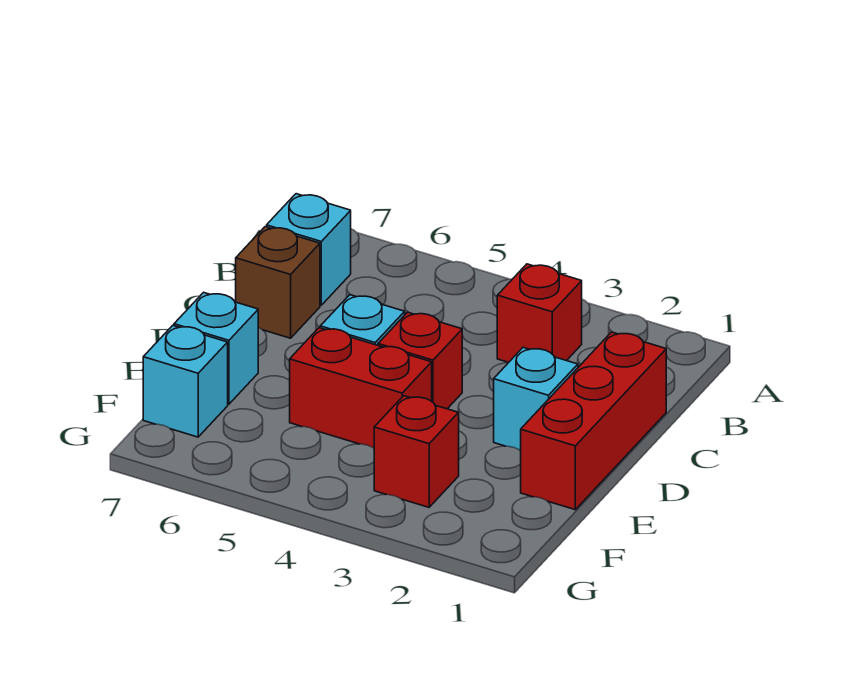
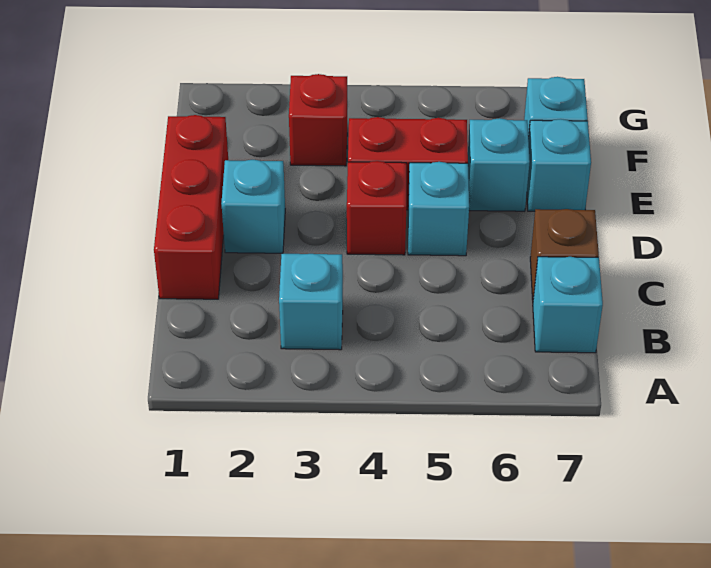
red 1x1 brick [497,264,582,362] -> cyan 1x1 brick [279,254,343,350]
none -> cyan 1x1 brick [468,118,530,211]

